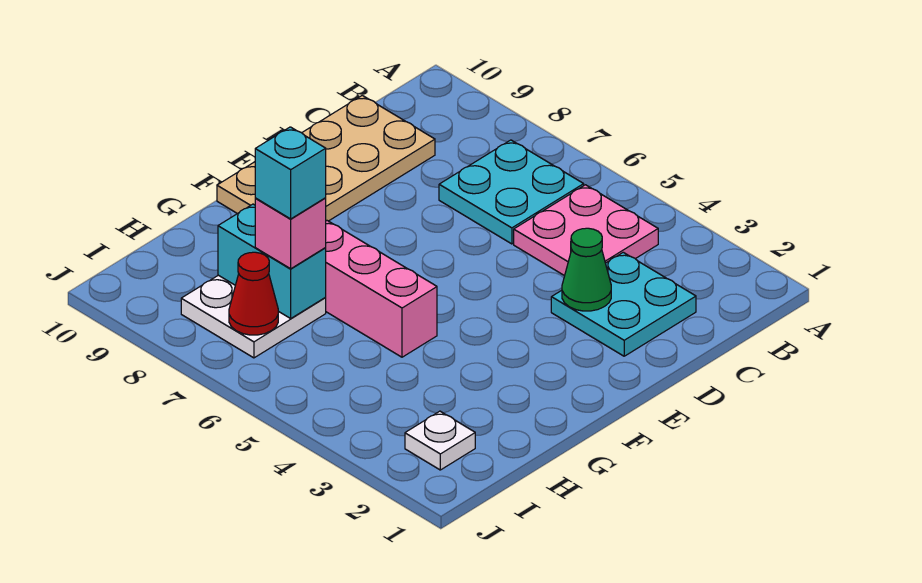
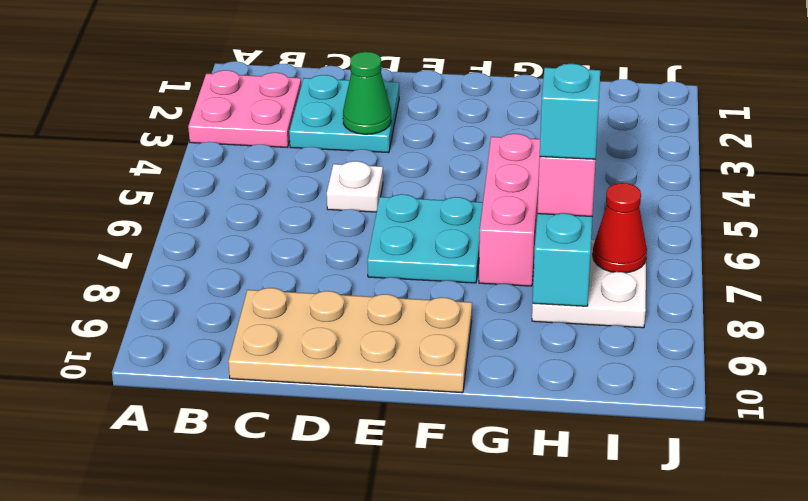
pink 2x2 plate [514,185,658,276] -> pink 2x2 plate moved to [188,70,301,147]
cyan 2x2 plate [439,140,584,244] -> cyan 2x2 plate moved to [367,194,483,283]
white 1x1 plate [405,411,475,470] -> white 1x1 plate moved to [327,161,383,212]

